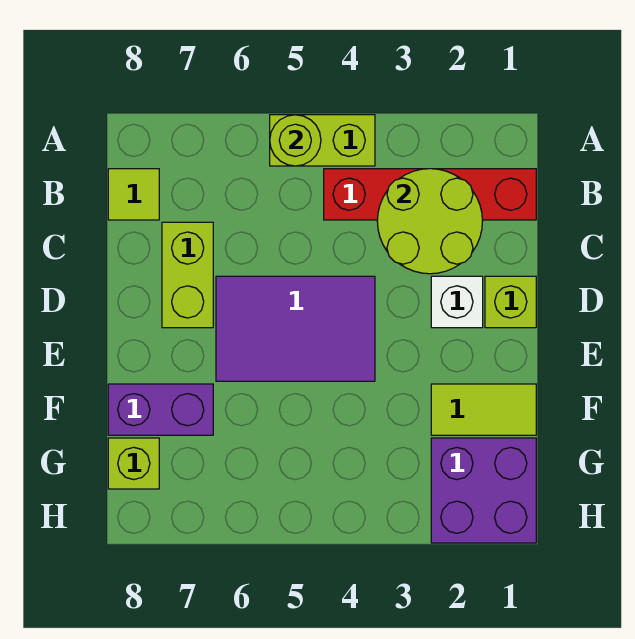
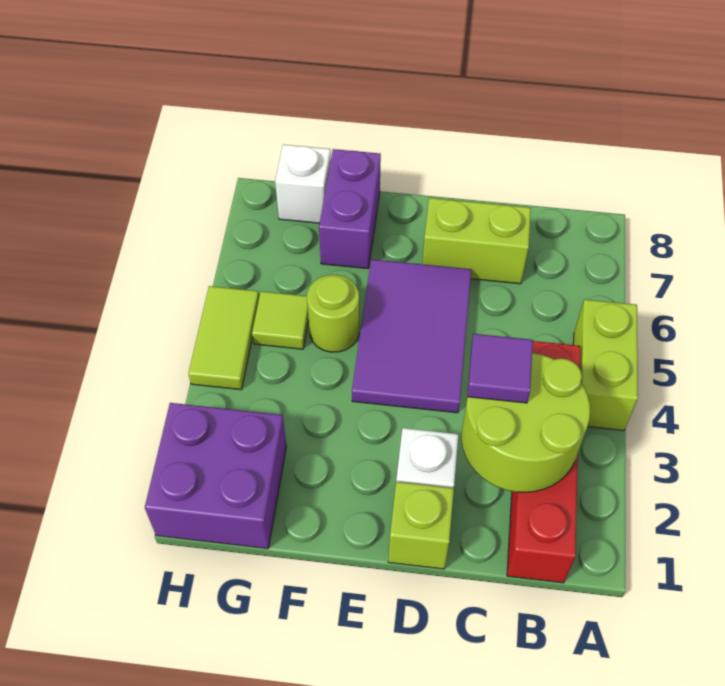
lime 1x1 round brick [270,115,321,166] -> lime 1x1 round brick moved to [307,275,359,352]
lime 1x1 tile [108,169,159,220] -> lime 1x1 tile moved to [252,291,309,349]
none -> purple 1x1 tile [467,334,533,403]
lime 1x2 tile [431,384,536,435] -> lime 1x2 tile moved to [188,286,259,390]
lime 1x1 brick [108,438,159,489] -> white 1x1 brick [275,145,331,223]

